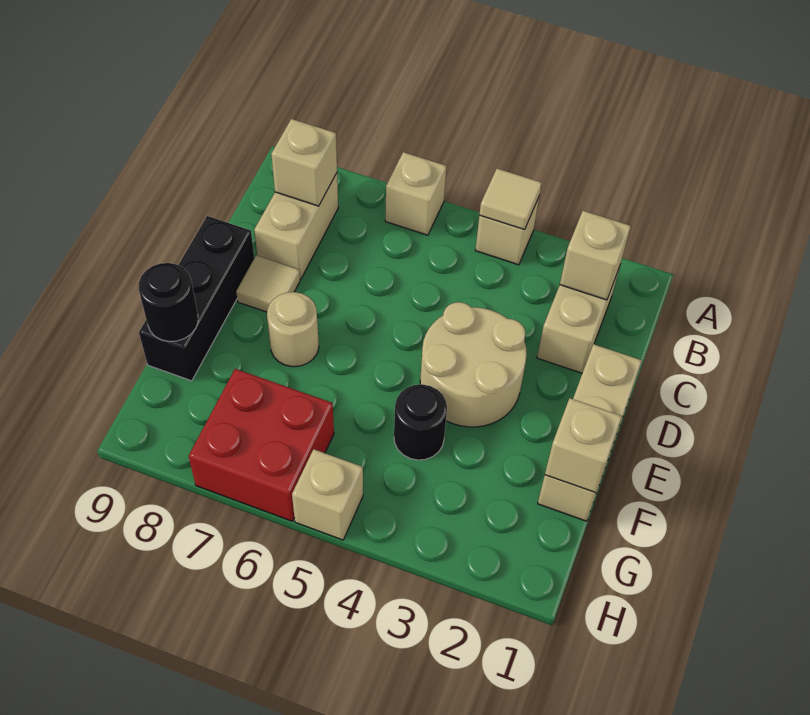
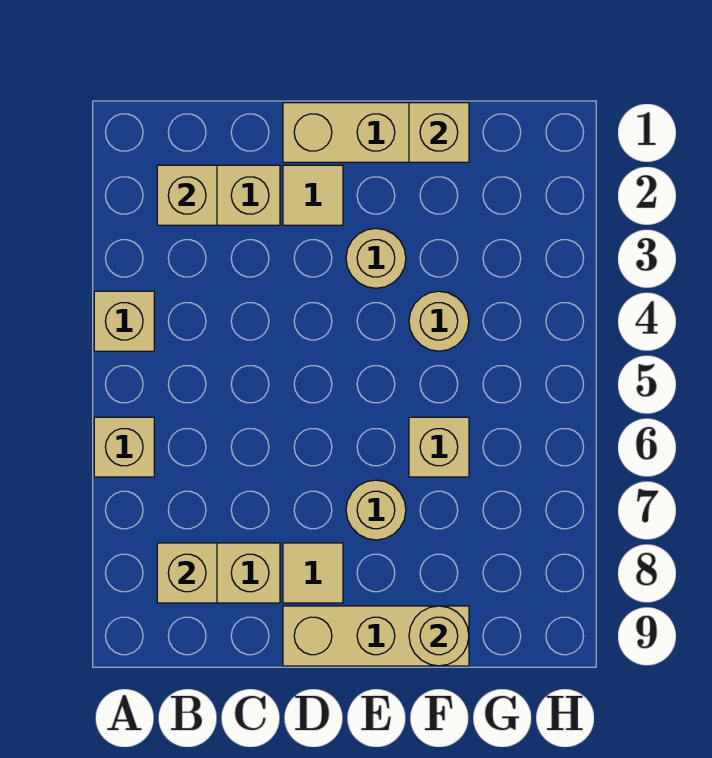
tan 1x1 tile [480,169,542,230] -> tan 1x1 tile moved to [283,165,343,225]
tan 2x2 round brick [420,302,527,427] -> tan 1x1 round brick [346,228,406,288]
black 1x3 brick [139,216,254,381] -> tan 1x3 brick [283,606,469,666]
black 1x1 round brick [394,384,447,460] -> tan 1x1 round brick [409,291,469,351]
black 1x1 round brick [139,263,198,342] -> tan 1x1 round brick [409,606,469,666]
red 2x2 brick [189,369,334,521] -> none
tan 1x1 brick [292,449,363,540] -> tan 1x1 brick moved to [409,417,469,477]

